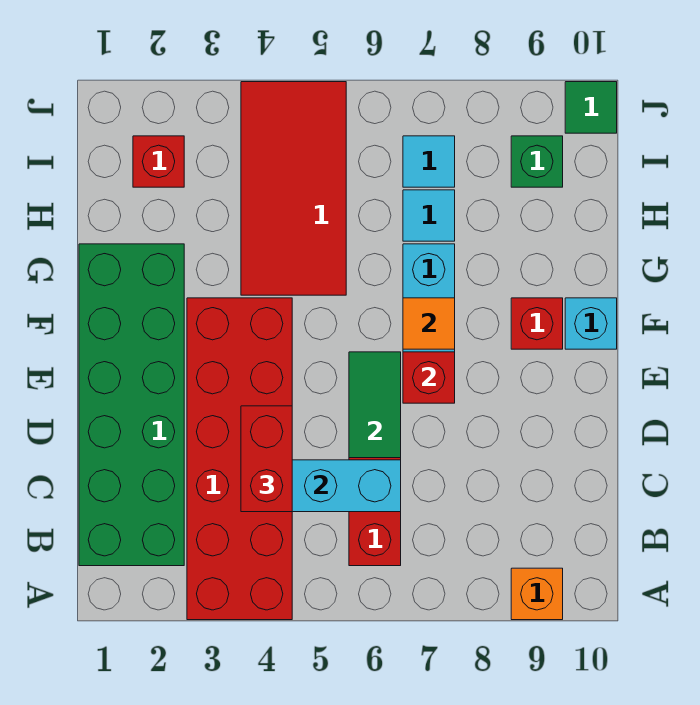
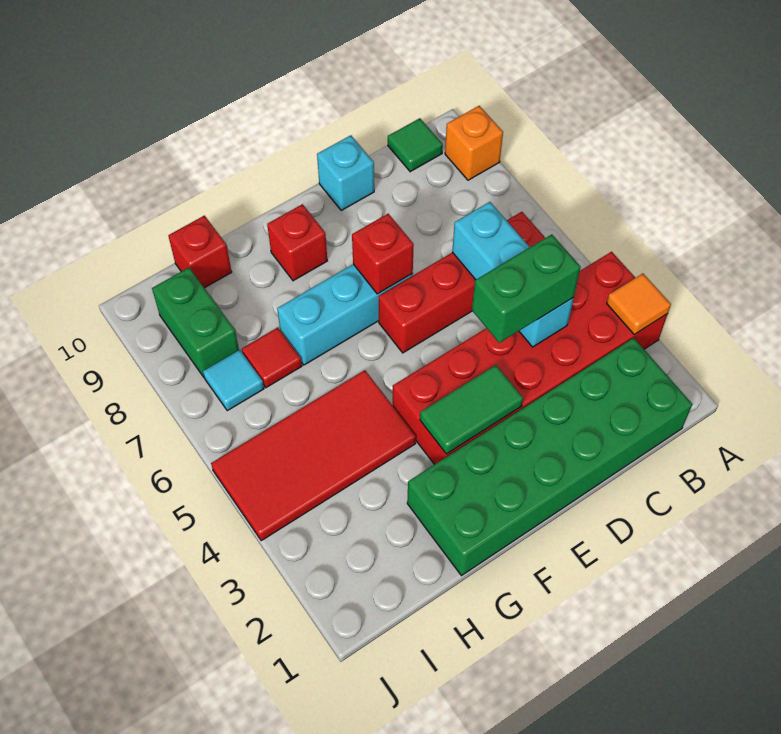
red 1x2 brick [241,406,292,512] -> green 1x2 brick [472,234,581,343]
green 1x2 tile [349,352,401,458] -> green 1x2 tile moved to [420,365,523,454]
orange 1x1 tile [403,298,455,349] -> orange 1x1 tile moved to [607,274,671,335]
cyan 1x1 brick [565,298,617,349] -> cyan 1x1 brick moved to [317,135,374,211]
cyan 1x1 tile [403,190,455,241] -> red 1x1 tile [242,328,302,388]
red 1x1 brick [133,136,184,187] -> red 1x1 brick moved to [168,216,232,288]
green 1x1 brick [511,136,563,187] -> green 1x2 brick [152,268,239,377]
green 1x1 tile [565,82,617,133] -> green 1x1 tile moved to [388,118,443,172]

